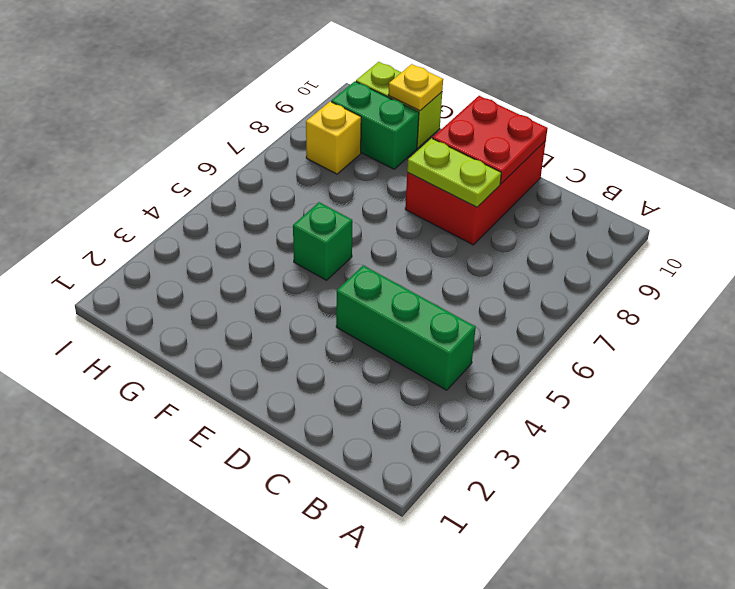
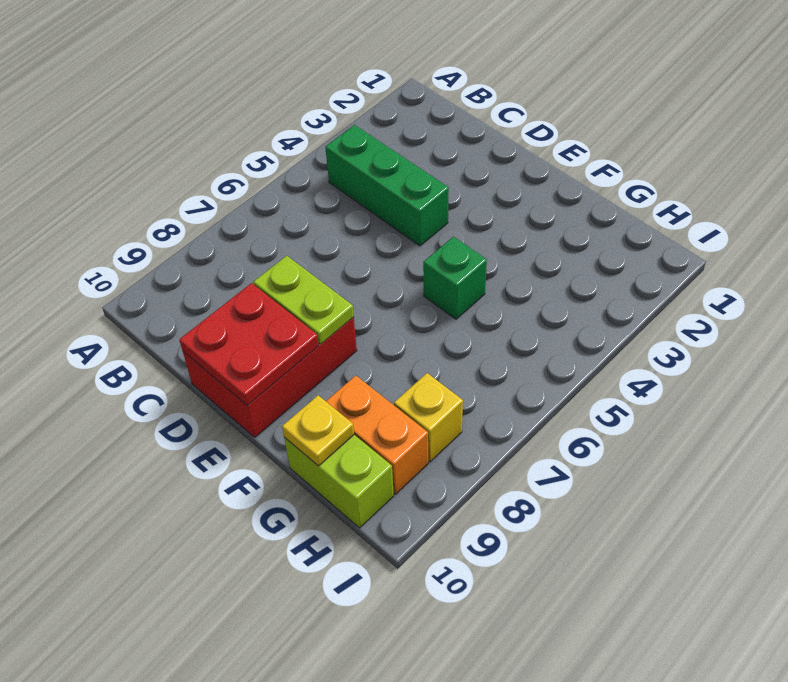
green 1x2 brick [331,81,419,169] -> orange 1x2 brick [326,375,428,494]

